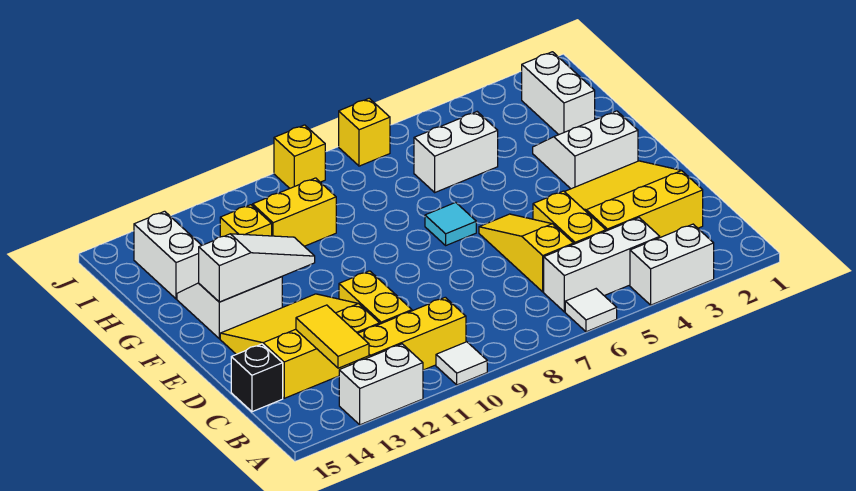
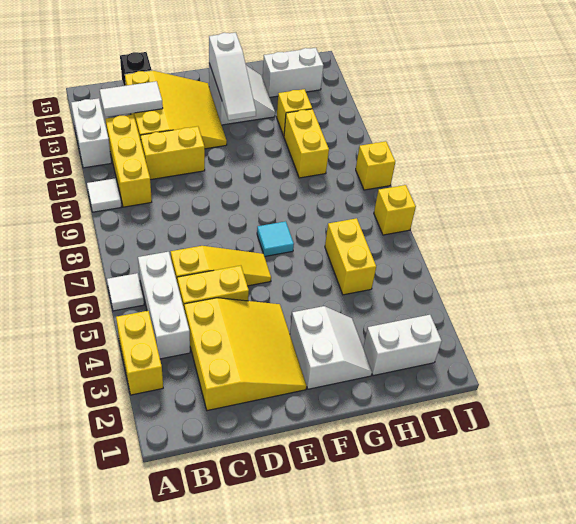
white 1x2 brick [630,224,714,305] -> yellow 1x2 brick [116,311,163,395]
yellow 1x2 tile [296,305,369,368] -> white 1x2 tile [100,81,163,117]
white 1x2 brick [414,112,498,192] -> yellow 1x2 brick [325,218,376,295]

